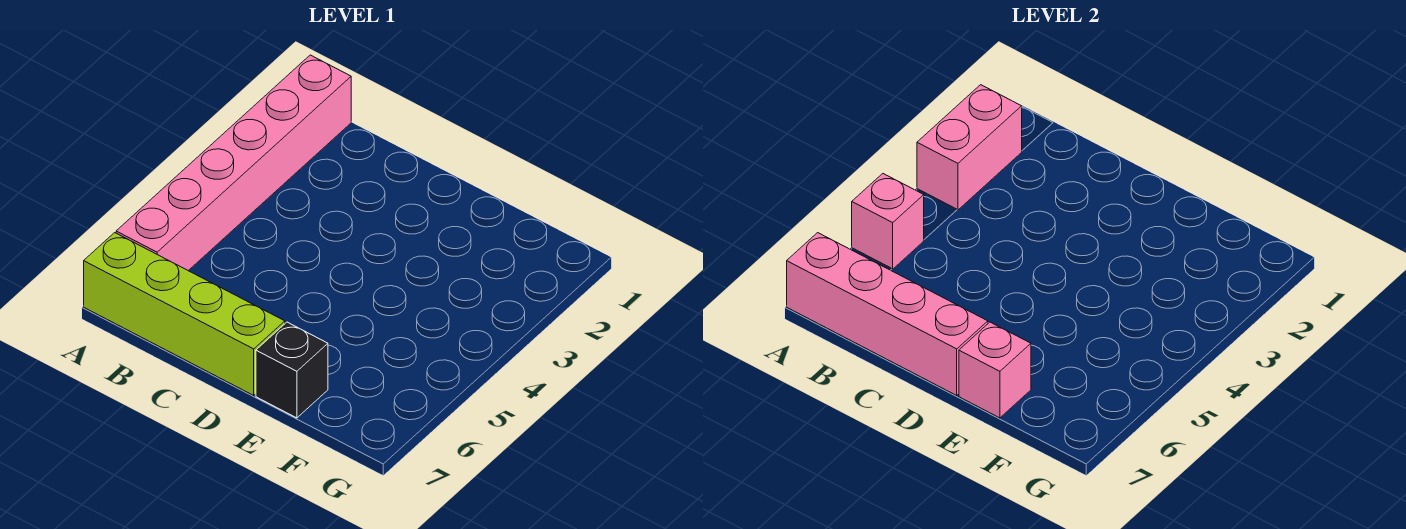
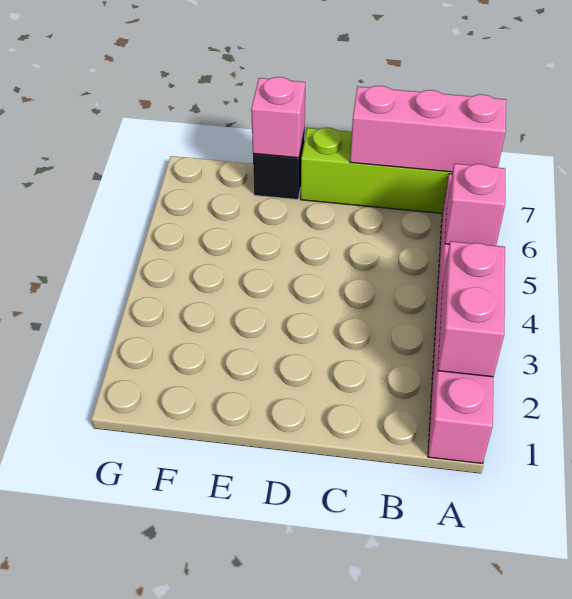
pink 1x4 brick [787,233,988,395] -> pink 1x3 brick [350,86,506,172]

